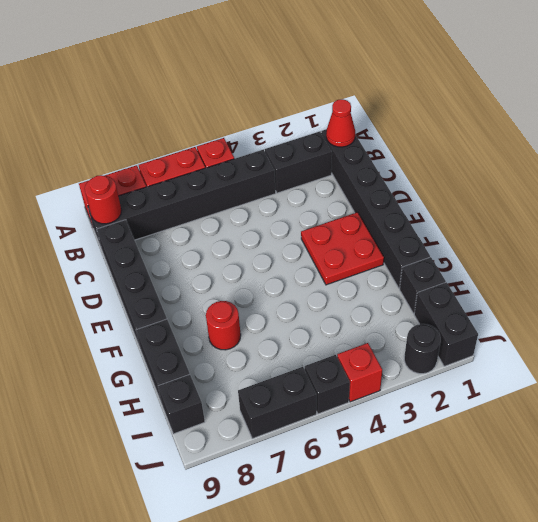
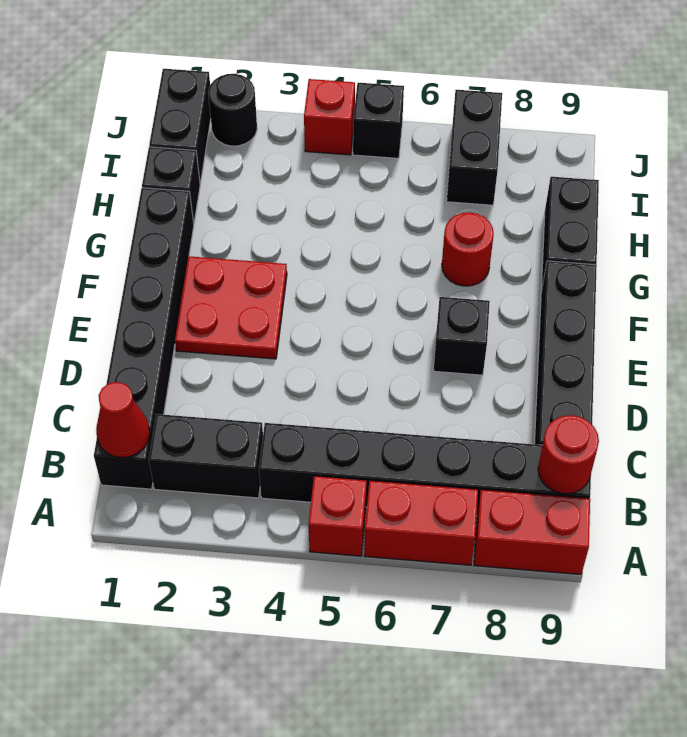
black 1x1 brick [158,374,205,434] -> black 1x1 brick moved to [434,297,490,375]
black 1x2 brick [238,367,316,439] -> black 1x2 brick turned to [447,90,502,205]

